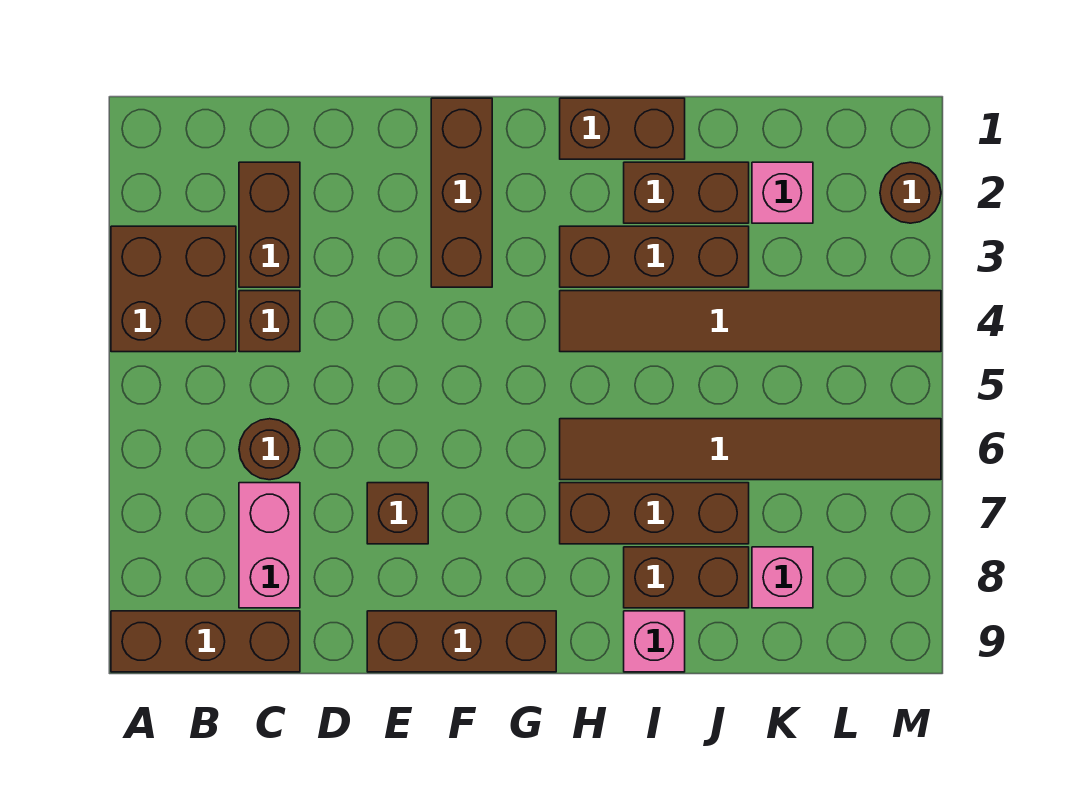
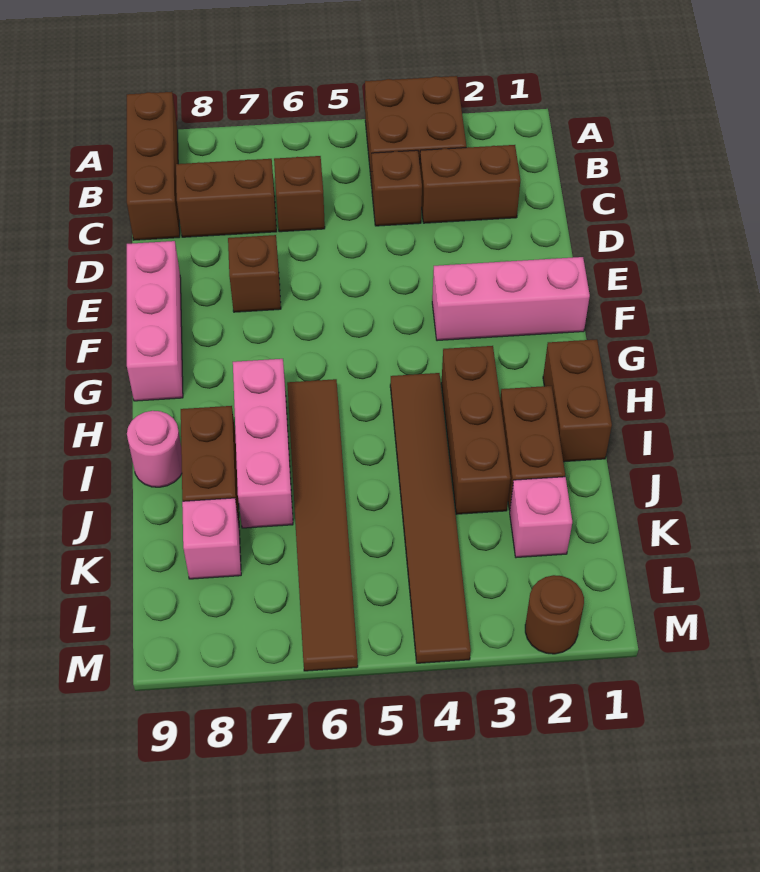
brown 1x1 round brick [239,419,300,480] -> brown 1x1 brick [274,156,325,232]
pink 1x2 brick [239,483,300,608] -> brown 1x2 brick [176,159,277,237]
brown 1x3 brick [367,611,556,672] -> pink 1x3 brick [127,241,183,401]
brown 1x3 brick [431,98,492,287] -> pink 1x3 brick [432,257,590,341]
brown 1x3 brick [560,483,749,544] -> pink 1x3 brick [233,359,293,528]
pink 1x1 brick [624,611,685,672] -> pink 1x1 round brick [127,411,182,487]

